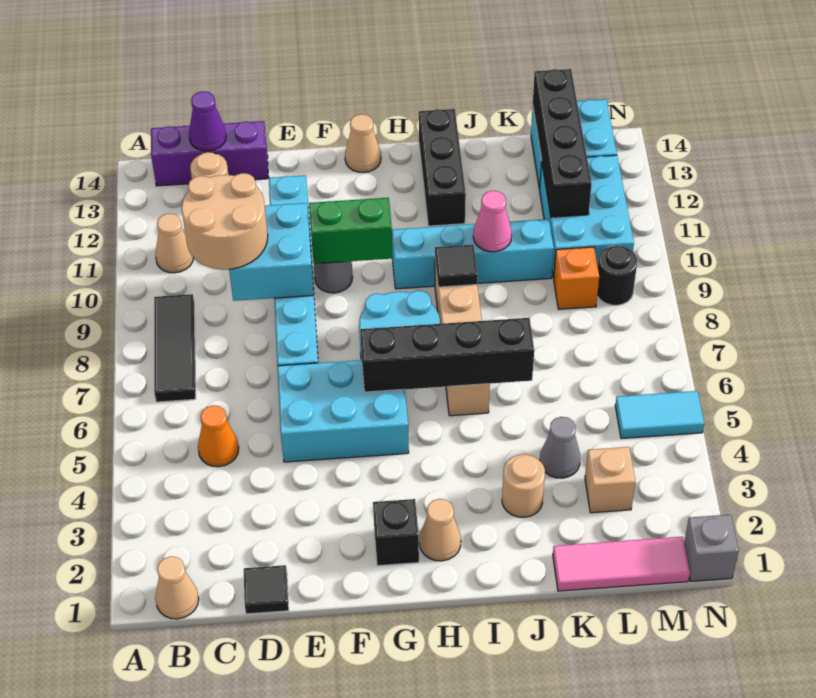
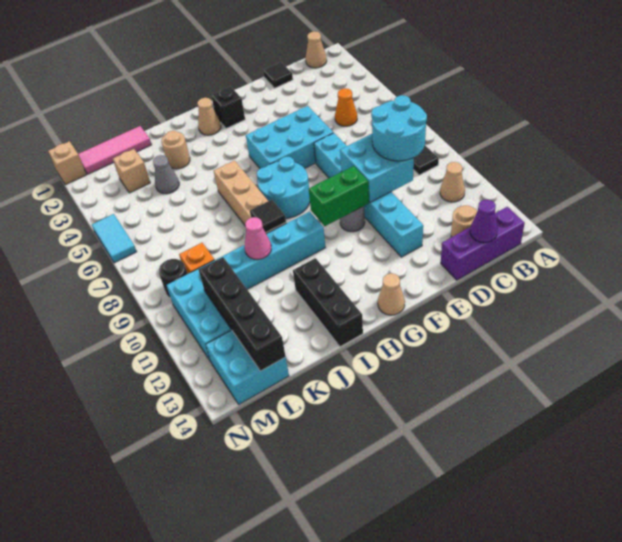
tan 2x2 round brick [182,173,268,270] -> cyan 2x2 round brick [371,95,427,161]
black 1x4 brick [360,318,534,392] -> none
cyan 1x2 tile [615,391,704,439] -> cyan 1x2 tile turned to [92,214,137,263]
grey 1x1 brick [684,515,739,581] -> tan 1x1 brick [48,141,86,185]

